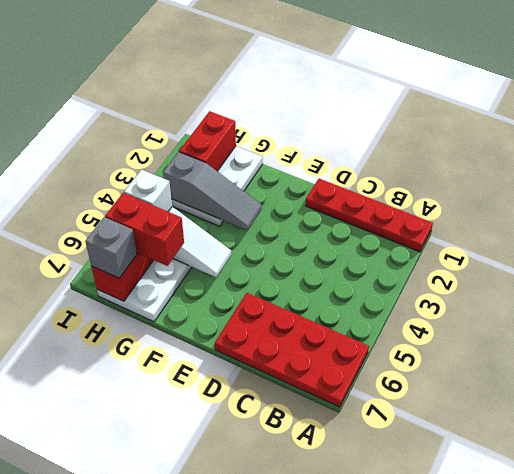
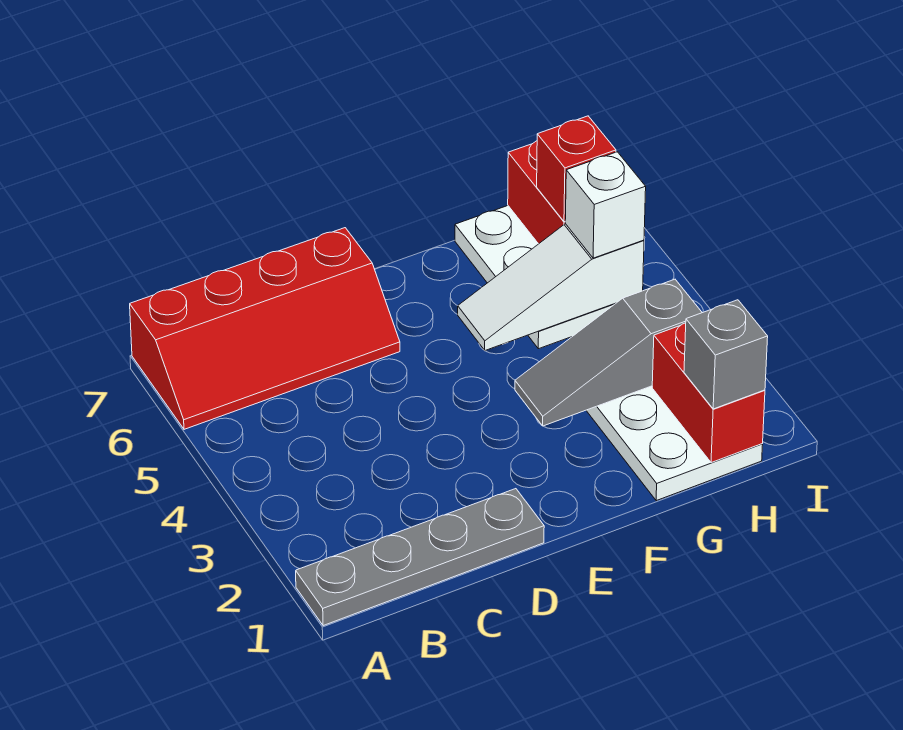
red 1x4 plate [306,179,433,252] -> grey 1x4 plate [296,489,544,626]
red 2x4 plate [215,293,369,407] -> red 2x4 slope [130,228,400,429]
red 1x2 brick [105,193,184,266] -> red 1x1 brick [537,116,616,222]
grey 1x1 brick [85,217,137,278] -> grey 1x1 brick moved to [684,300,768,409]

